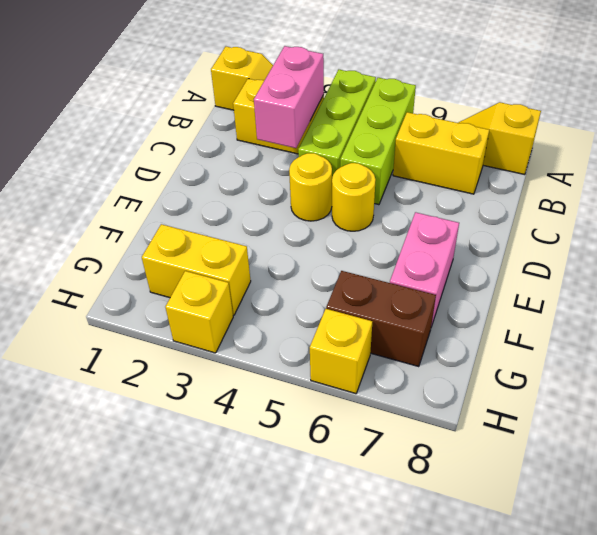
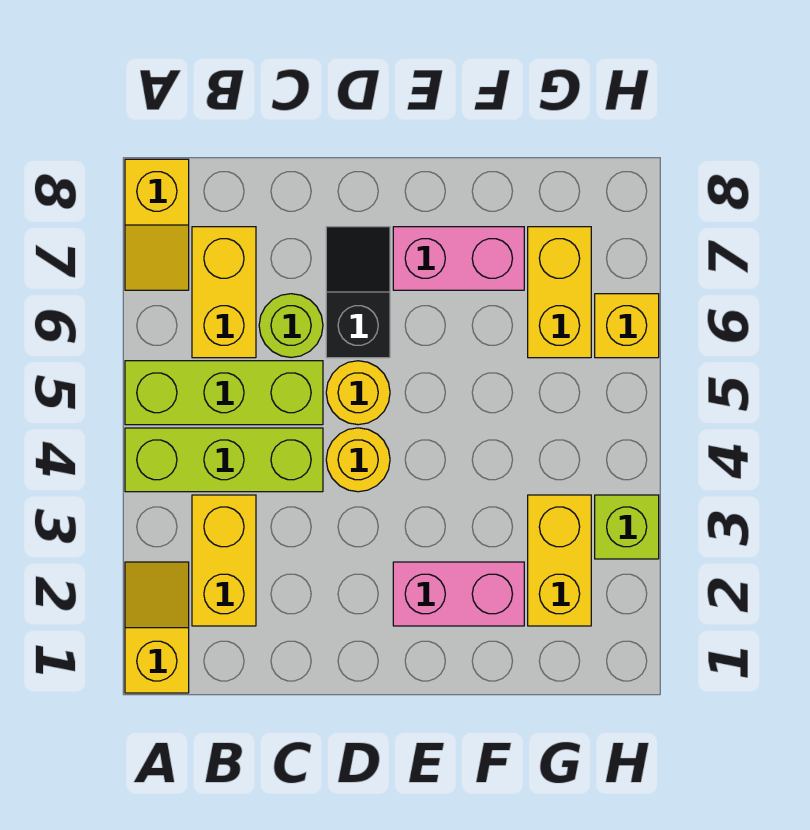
pink 1x2 brick [254,46,324,148] -> pink 1x2 brick moved to [393,562,524,626]
none -> lime 1x1 round brick [259,294,323,357]
none -> black 1x2 slope [326,227,390,358]
brown 1x2 brick [326,271,436,367] -> yellow 1x2 brick [528,227,591,358]
yellow 1x1 brick [165,271,233,353] -> lime 1x1 brick [595,495,659,559]

